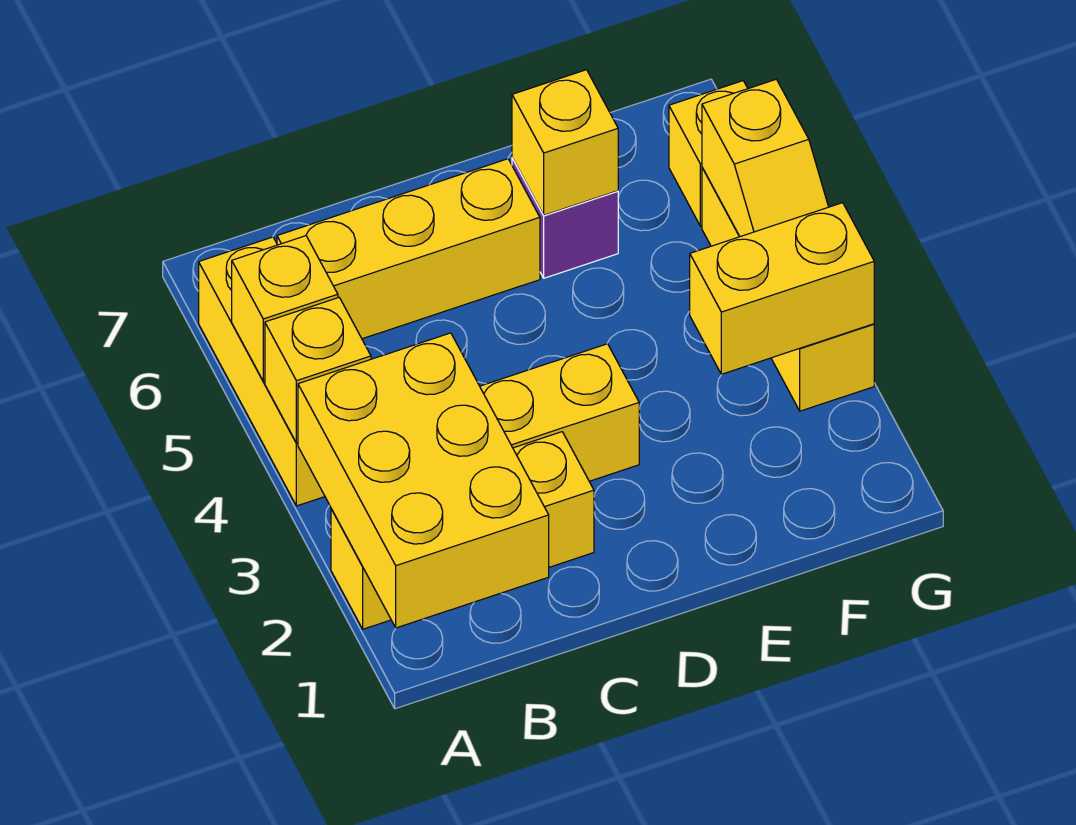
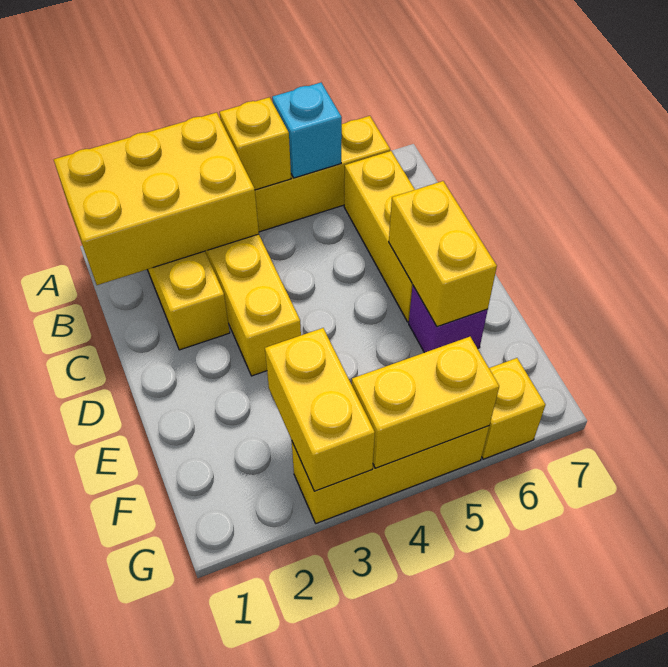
yellow 1x1 brick [232,236,338,381] -> cyan 1x1 brick [272,83,342,178]
yellow 1x1 brick [512,70,618,215] -> yellow 1x2 brick [389,181,497,327]
yellow 1x2 slope [702,79,828,237] -> yellow 1x2 brick [352,337,499,468]

